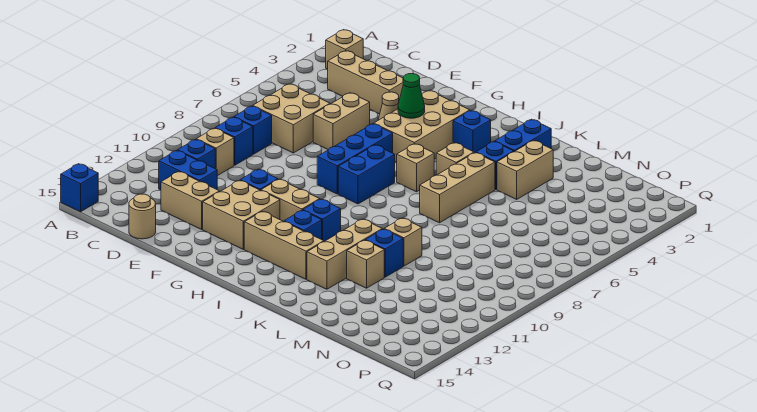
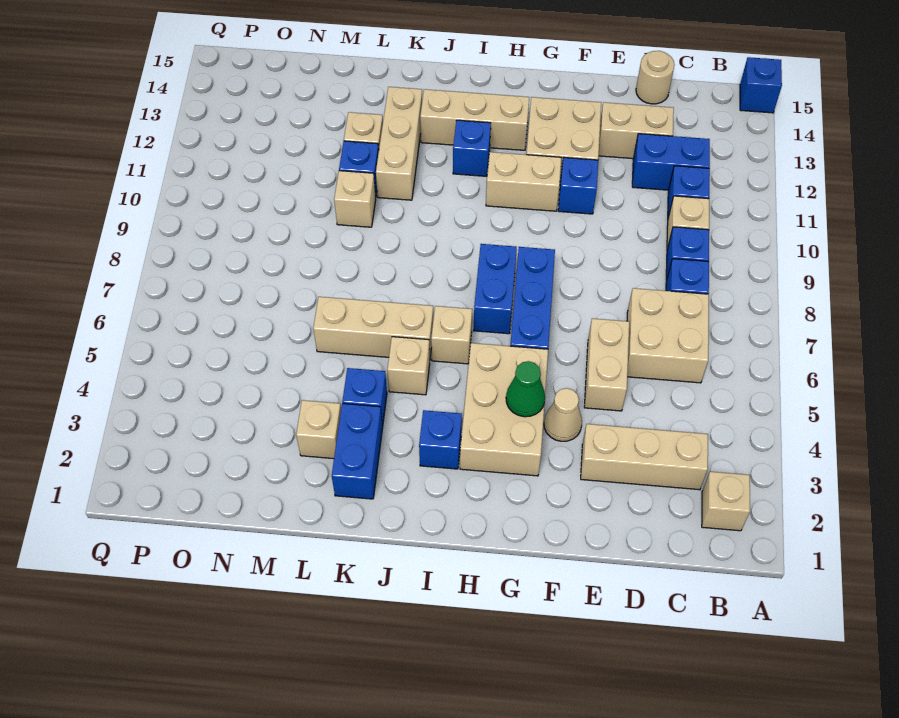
blue 1x1 brick [303,199,341,241] -> none
tan 1x3 brick [420,153,495,223] -> tan 1x3 brick turned to [313,297,433,357]
tan 1x2 brick [497,140,553,199] -> tan 1x1 brick [296,400,341,459]

